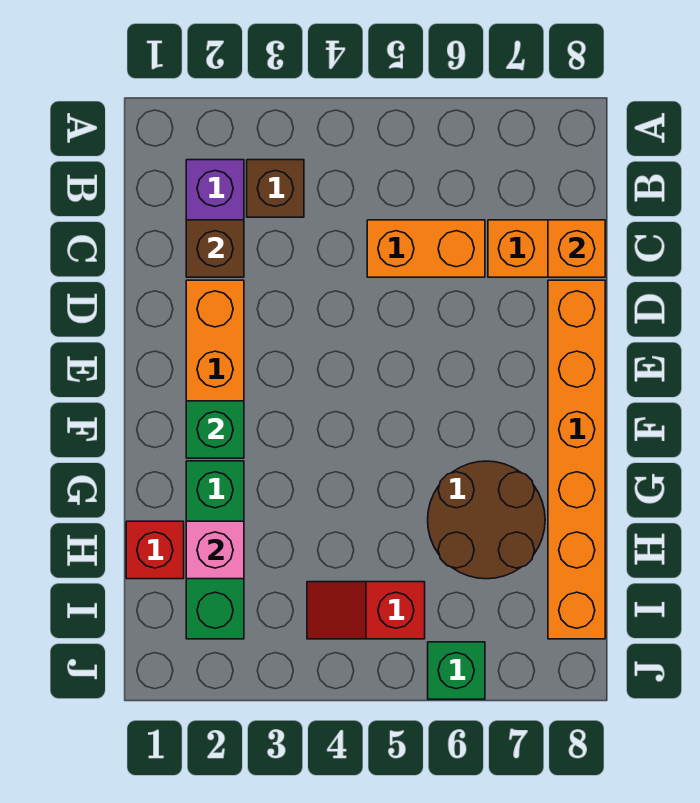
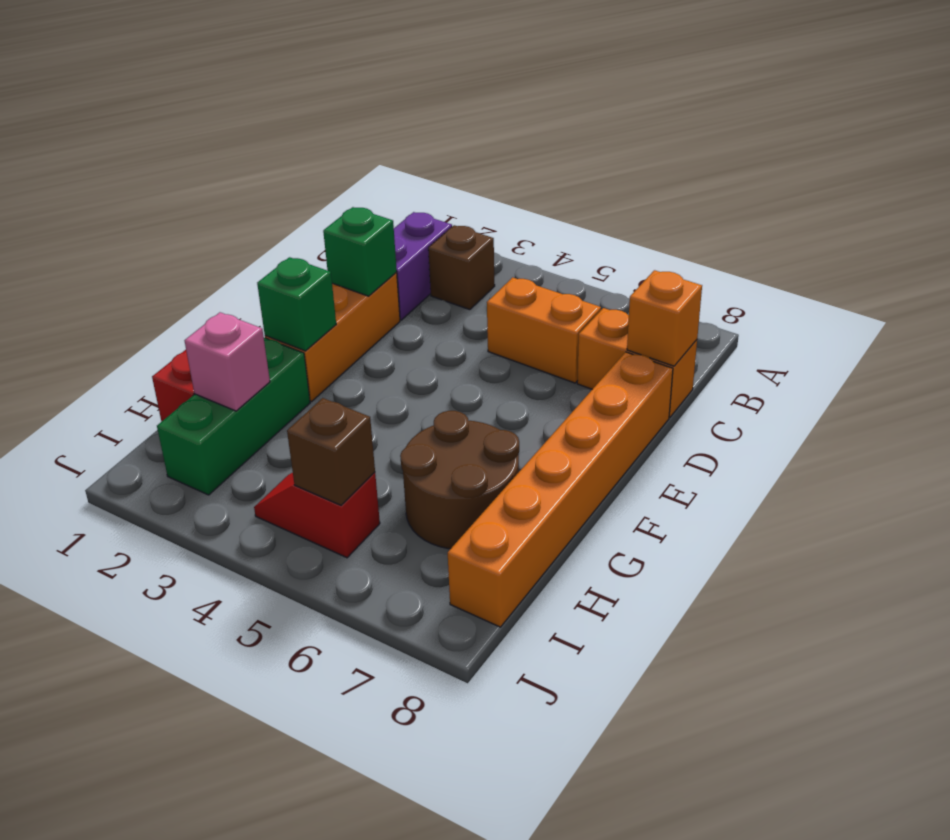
brown 1x1 brick [186,220,244,277] -> brown 1x1 brick moved to [287,398,375,505]
green 1x1 brick [428,642,485,699] -> green 1x1 brick moved to [323,207,397,296]

